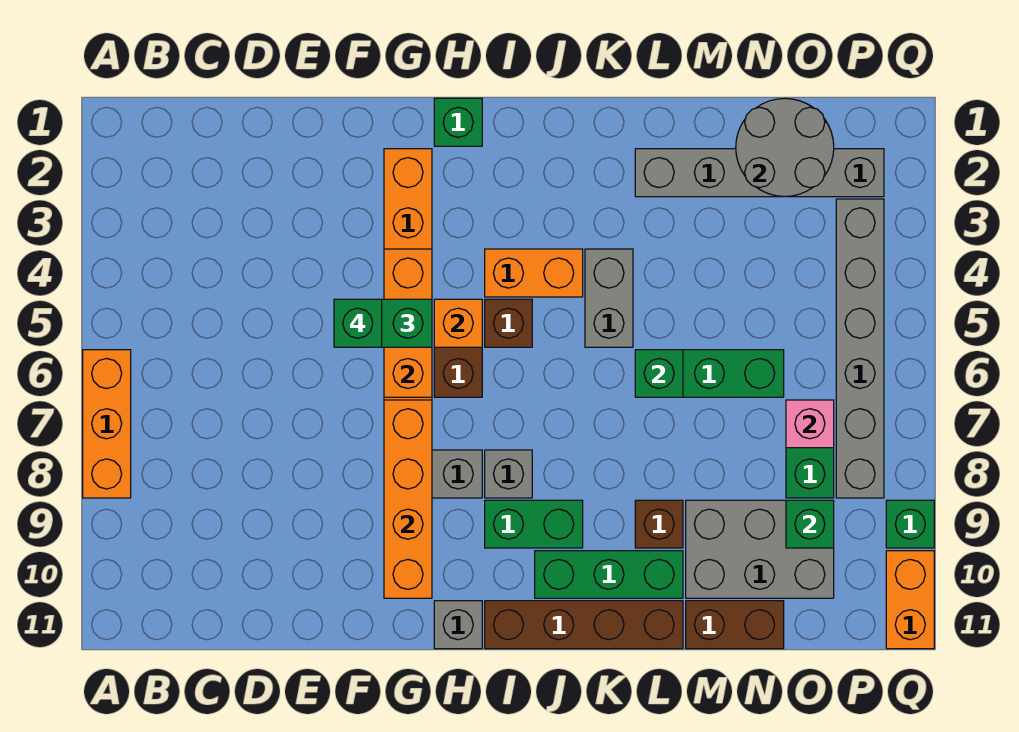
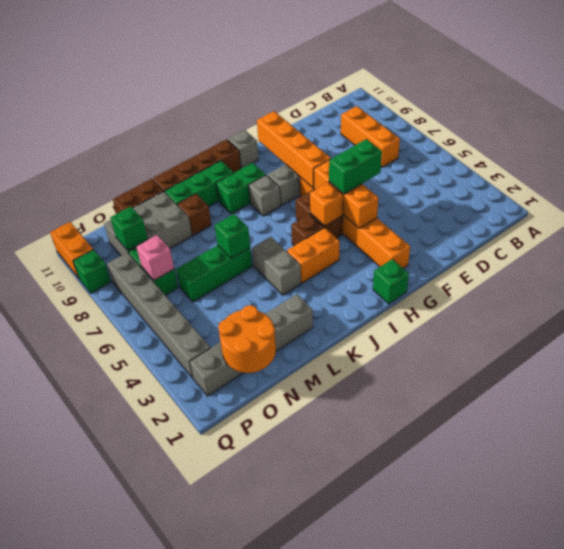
orange 1x3 brick [83,350,131,498] -> orange 1x3 brick moved to [341,106,400,167]
green 1x1 brick [334,299,382,347] -> none
grey 2x2 round brick [736,98,834,196] -> orange 2x2 round brick [218,305,276,373]

